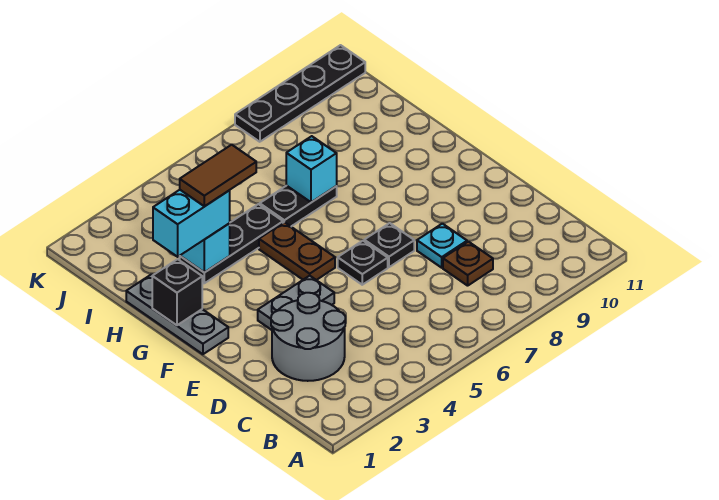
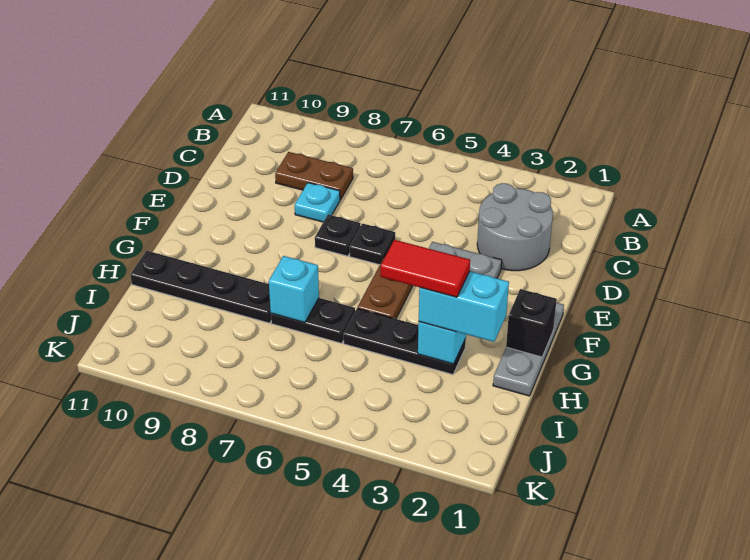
brown 1x1 plate [443,242,493,286] -> brown 1x2 plate [275,152,353,200]
brown 1x2 tile [180,145,256,206] -> red 1x2 tile [381,240,470,297]
black 1x4 plate [235,45,365,142] -> black 1x4 plate moved to [130,251,271,323]

